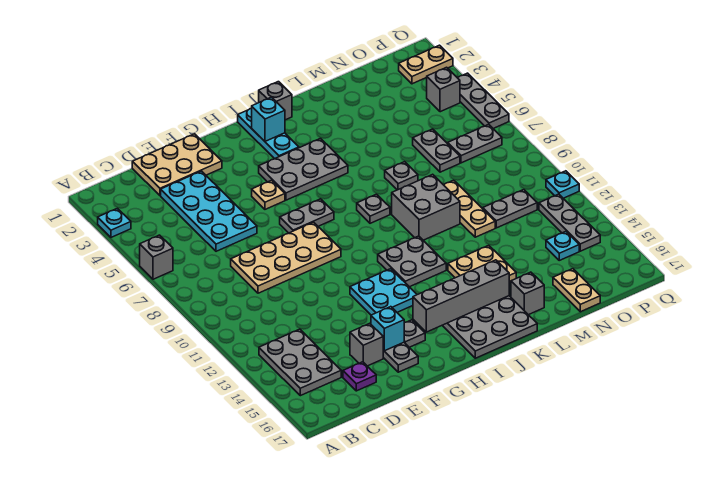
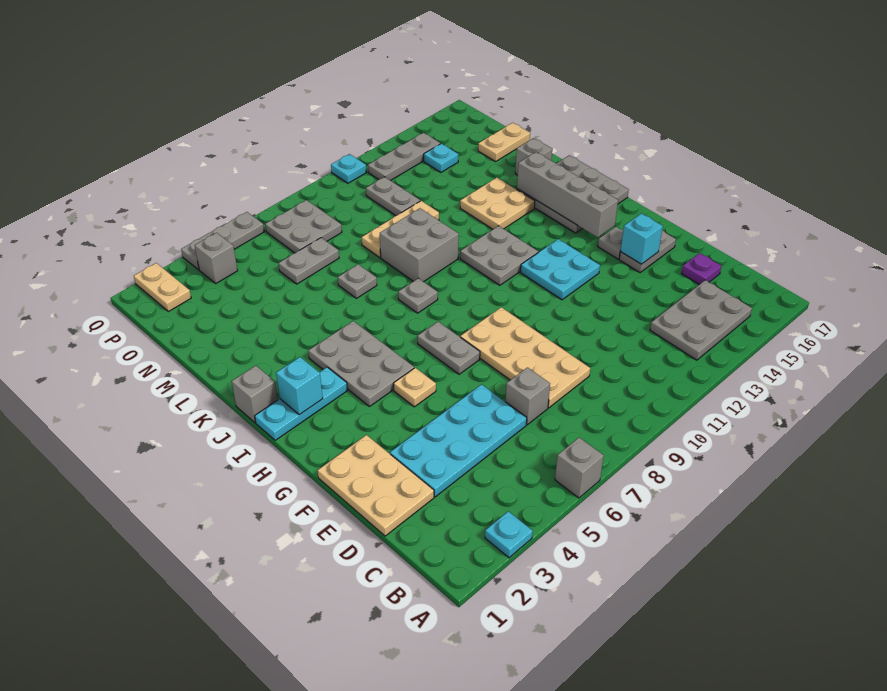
grey 1x1 brick [350,323,383,366] -> grey 1x1 brick moved to [505,368,550,425]
grey 1x2 plate [448,124,502,163] -> grey 2x2 plate [265,200,342,253]

